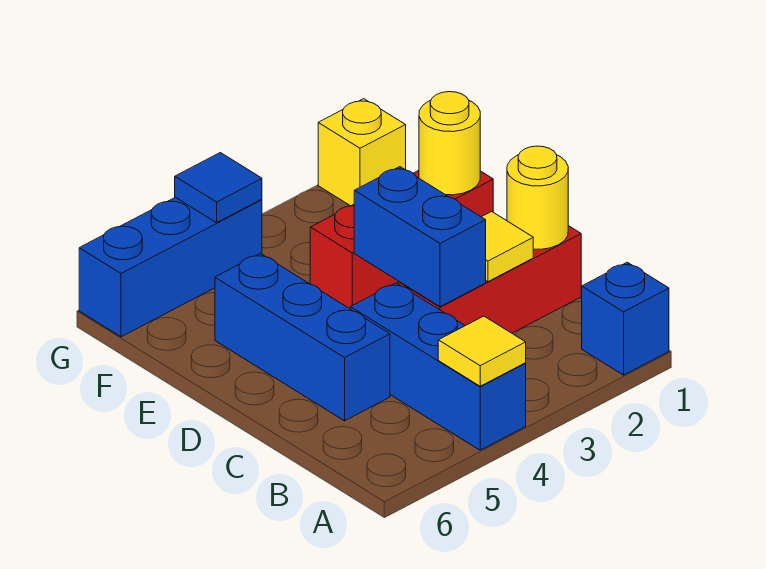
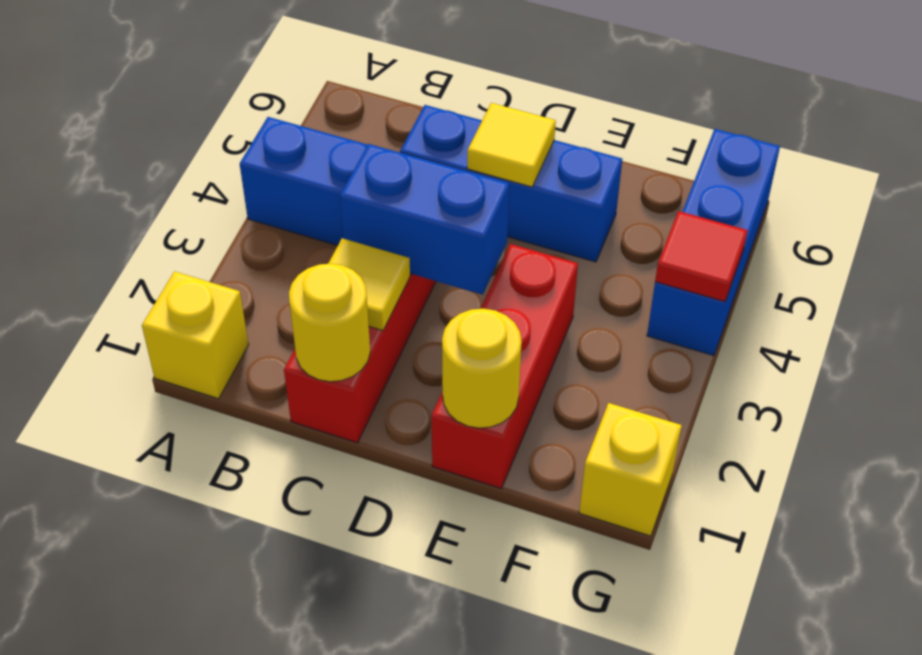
blue 1x1 brick [581,262,669,375] -> yellow 1x1 brick [142,271,249,399]
yellow 1x1 tile [438,316,526,386] -> yellow 1x1 tile moved to [467,103,556,187]
blue 1x1 tile [175,153,262,223] -> red 1x1 tile [655,211,748,302]

